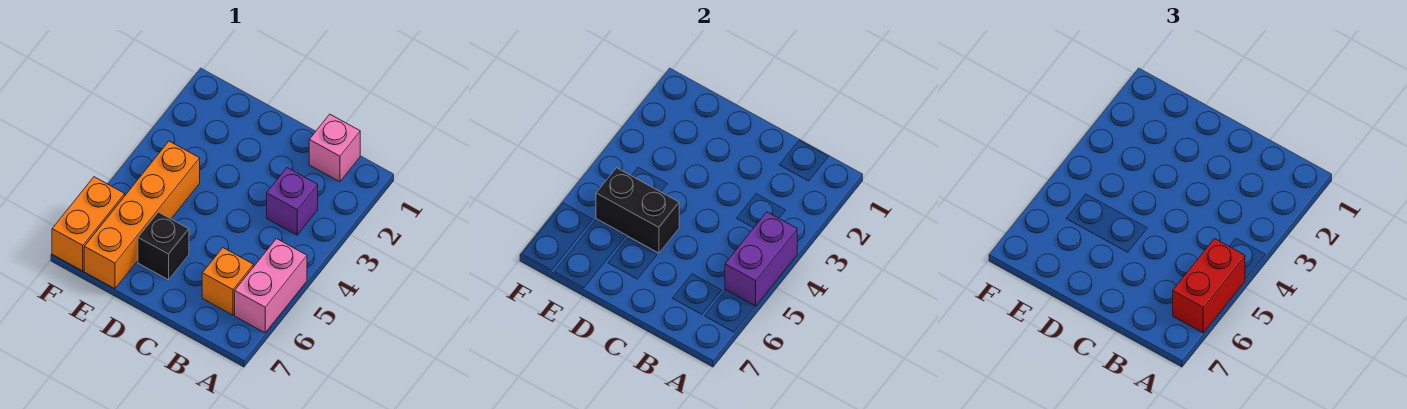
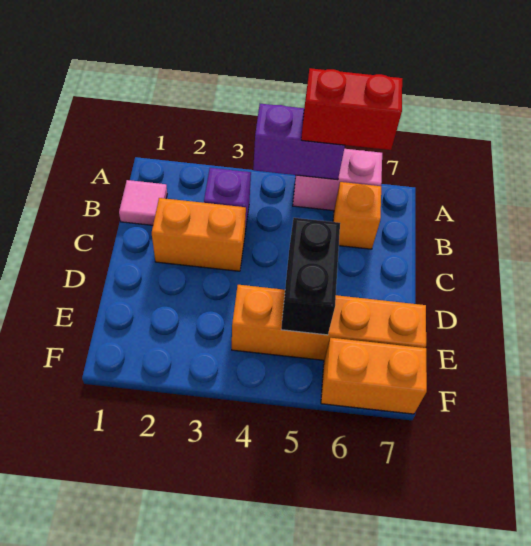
pink 1x1 brick [309,114,360,182] -> pink 1x1 tile [119,180,167,225]
none -> orange 1x2 brick [152,198,246,271]
black 1x1 brick [138,212,189,280] -> none

